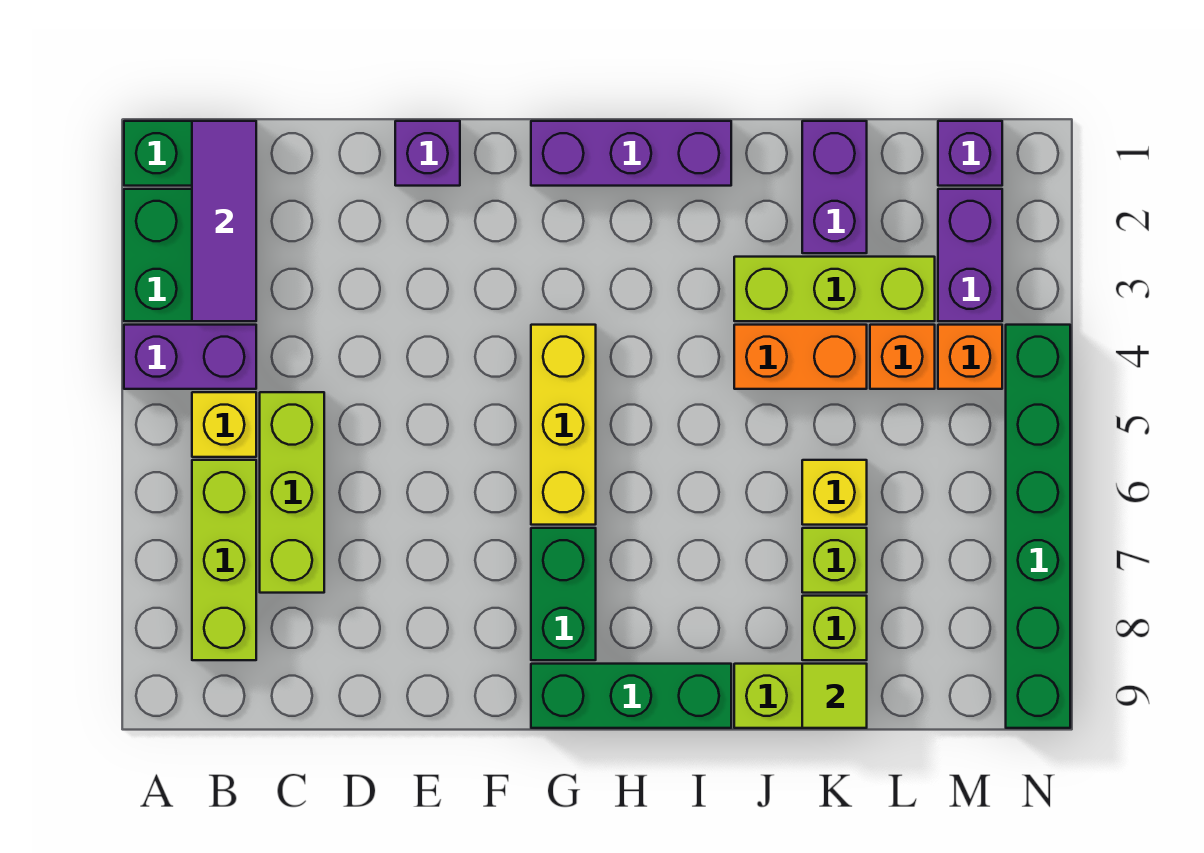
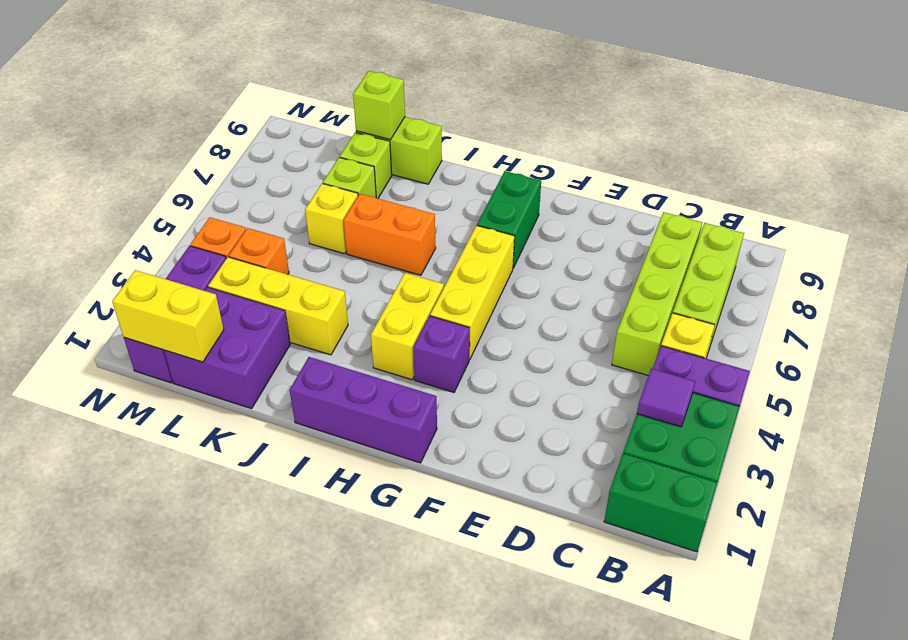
purple 1x3 tile [192,121,256,321] -> purple 1x1 tile [637,368,695,427]
lime 1x3 brick [260,392,324,593] -> lime 1x4 brick [612,212,702,375]
purple 1x1 brick [395,121,460,186] -> purple 1x1 brick moved to [413,316,470,392]
green 1x3 brick [531,664,731,728] -> none
none -> yellow 1x2 brick [371,273,444,380]
lime 1x3 brick [734,257,935,321] -> yellow 1x3 brick [208,257,348,355]
orange 1x2 brick [734,325,867,389] -> orange 1x2 brick moved to [344,194,436,275]
purple 1x2 brick [802,121,867,253] -> purple 2x2 brick [164,287,290,409]
lime 1x1 tile [802,664,867,728] -> lime 1x1 brick [353,71,405,140]
none -> yellow 1x2 brick [112,270,224,362]
green 1x6 brick [1006,325,1070,728] -> none

